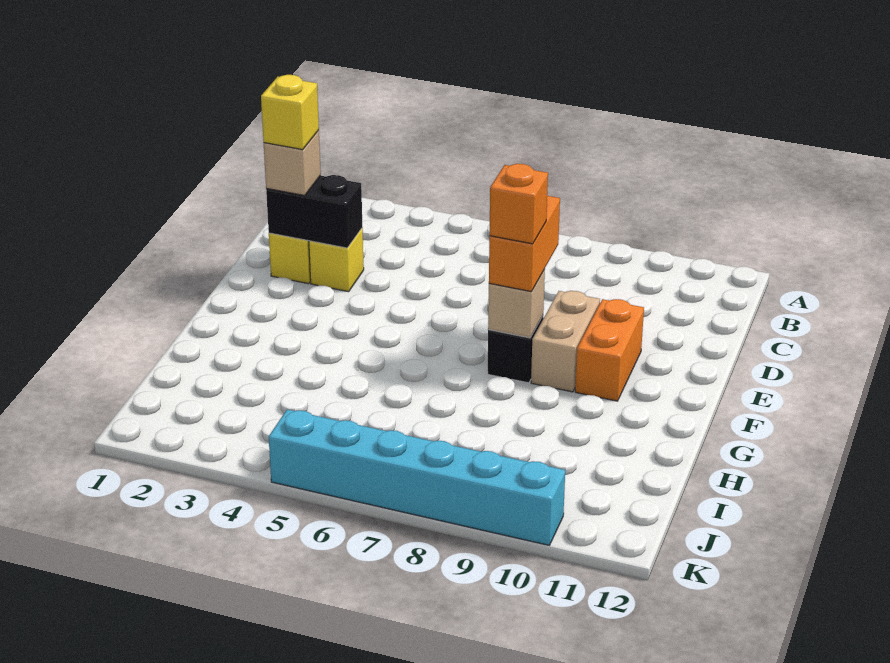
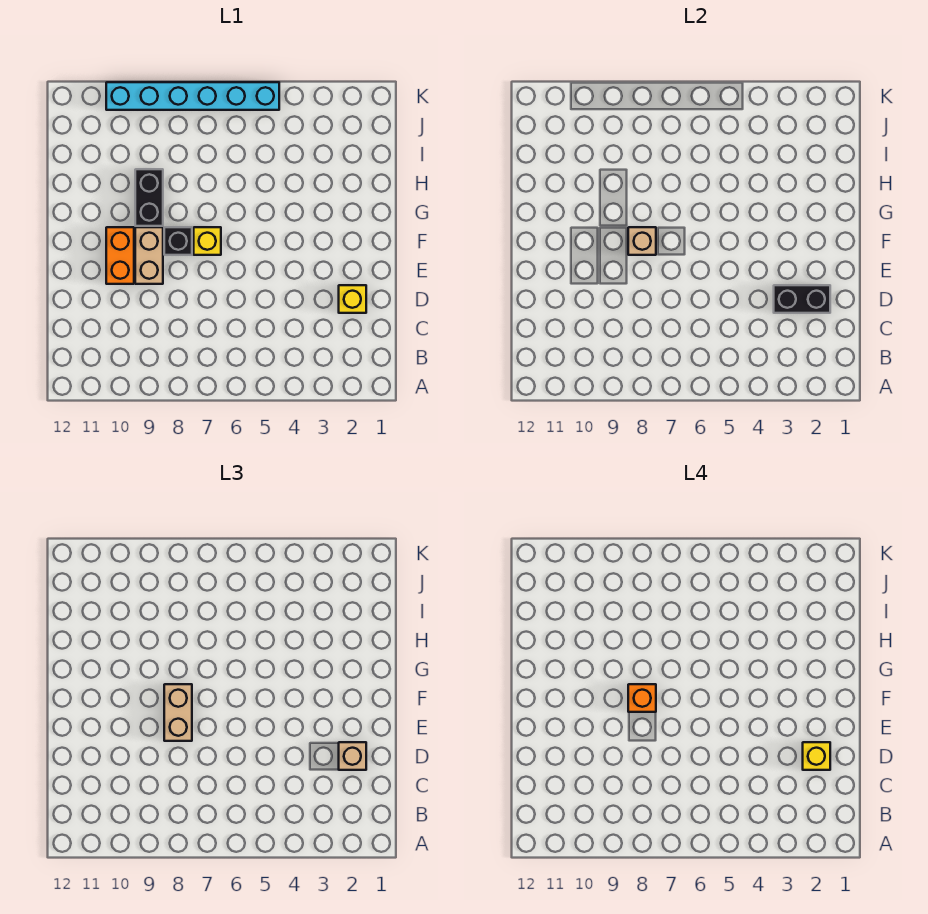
yellow 1x1 brick [309,228,364,292] -> yellow 1x1 brick moved to [194,227,221,255]
orange 1x2 brick [489,196,560,292] -> tan 1x2 brick [164,684,192,741]
none -> black 1x2 brick [135,169,163,226]

